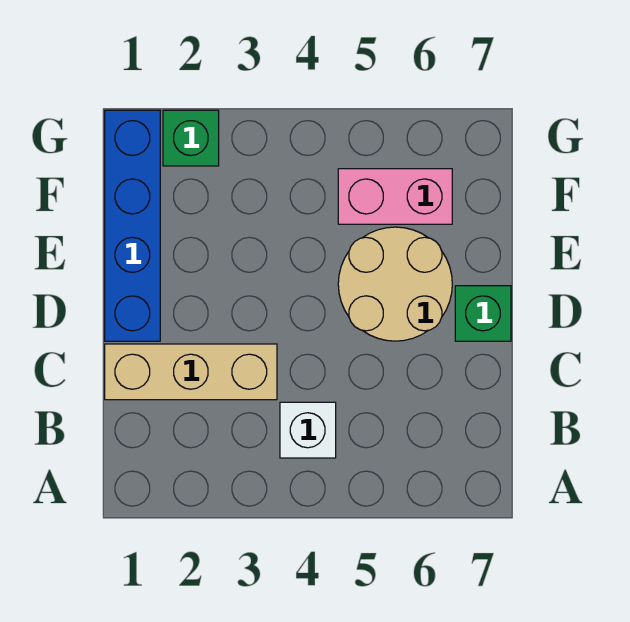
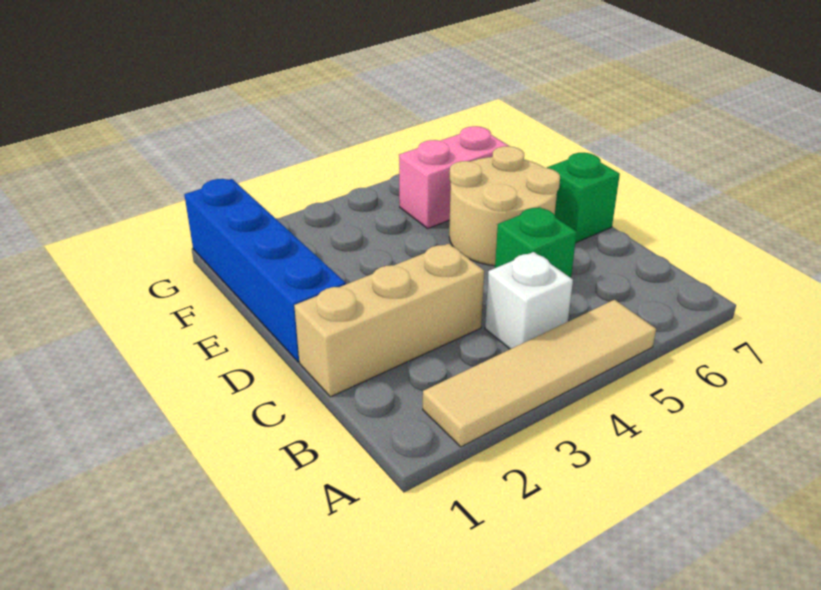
none -> tan 1x4 tile [423,300,656,447]
green 1x1 brick [163,110,219,166] -> green 1x1 brick moved to [495,207,577,278]

